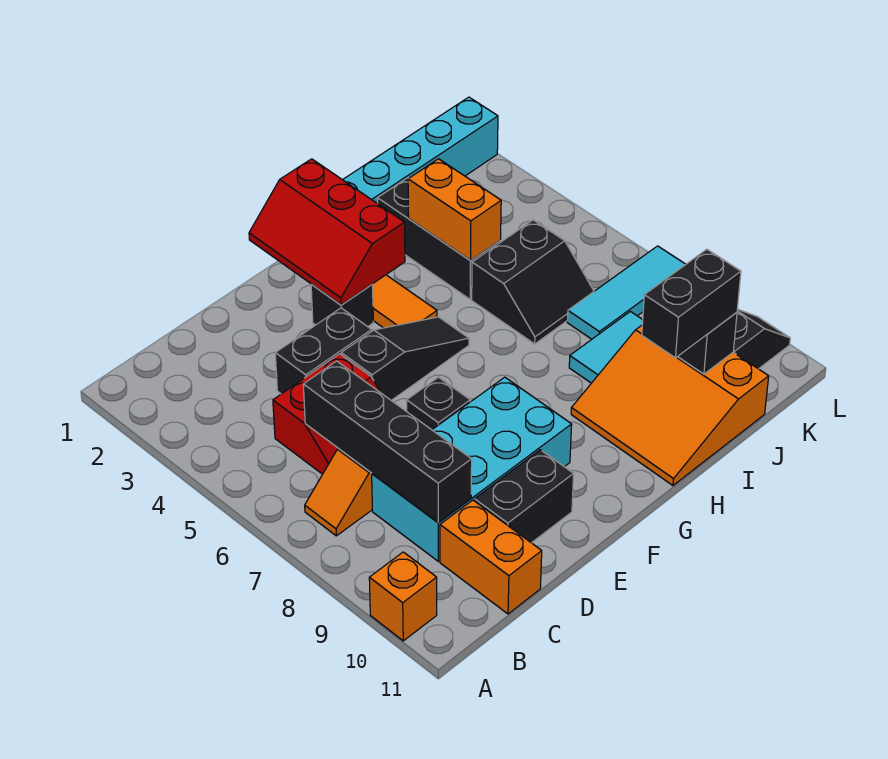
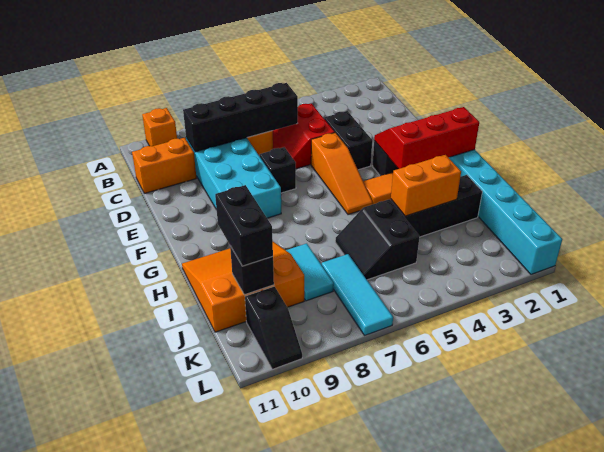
black 1x2 brick [475,450,574,543] -> none
black 1x3 slope [341,317,469,400] -> orange 1x3 slope [311,133,373,215]

